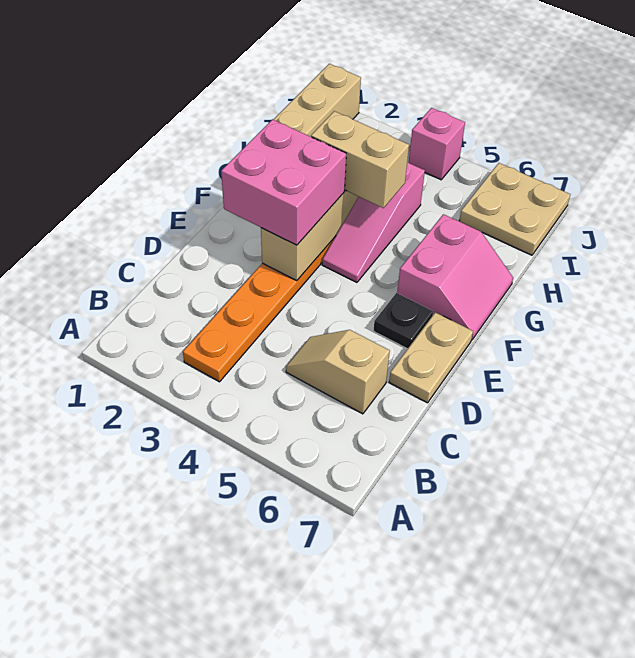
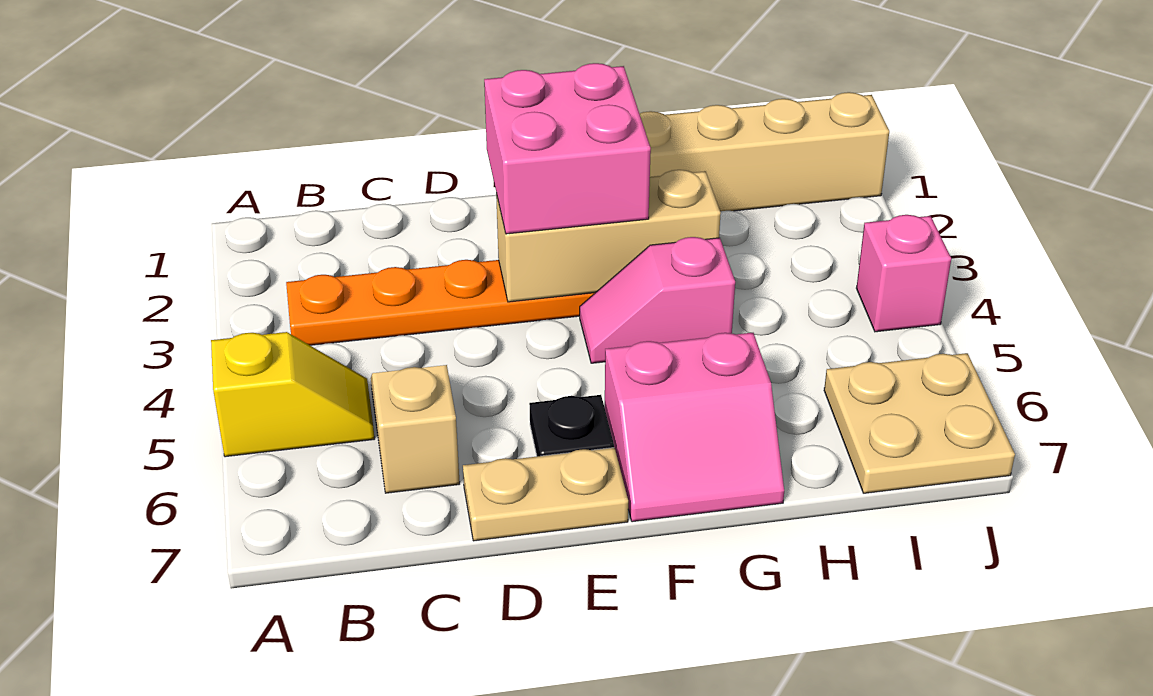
none -> yellow 1x2 slope [211,332,375,457]
pink 1x3 slope [322,162,425,282] -> pink 1x2 slope [580,237,735,363]
tan 1x2 brick [311,111,409,208] -> none

